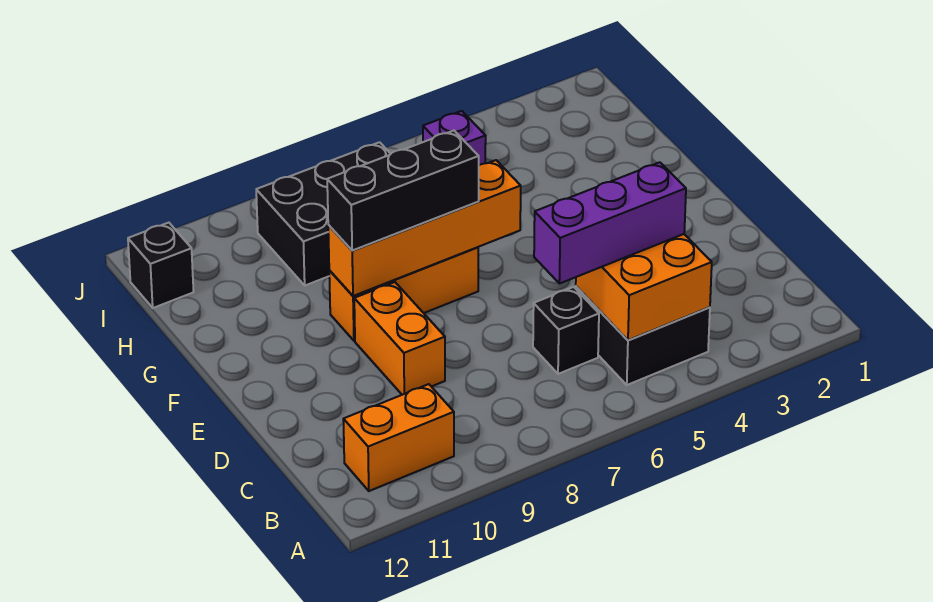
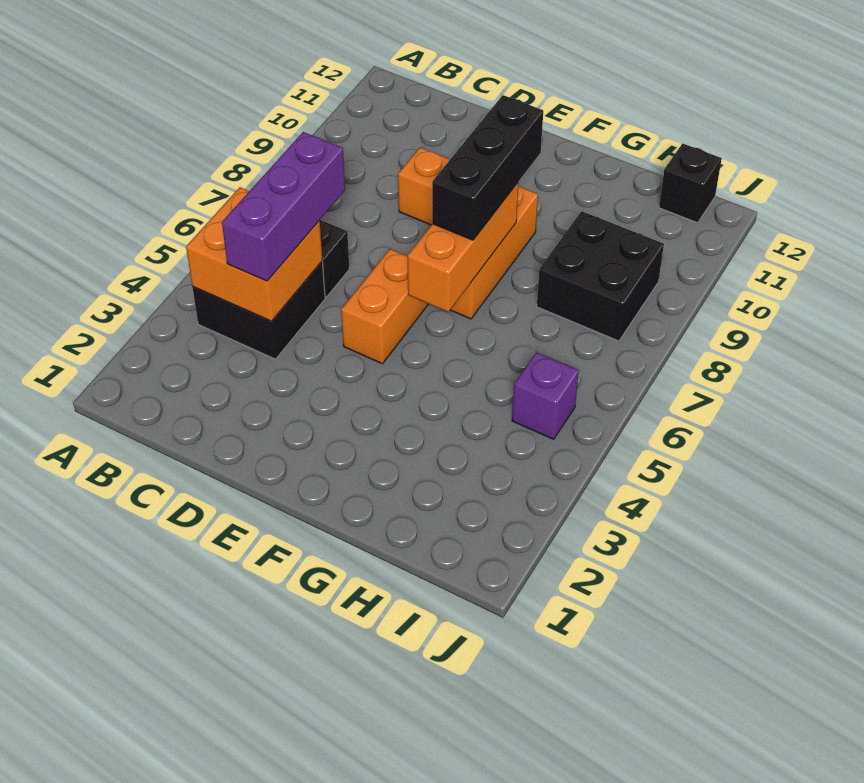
orange 1x2 brick [343,384,454,491] -> orange 1x2 brick moved to [341,249,428,364]
orange 1x4 brick [328,160,521,296] -> orange 1x3 brick [408,183,518,312]
black 2x3 brick [256,142,390,285] -> black 2x2 brick [537,211,664,341]

